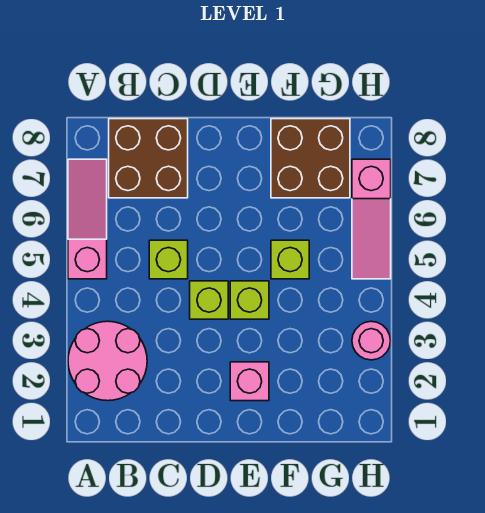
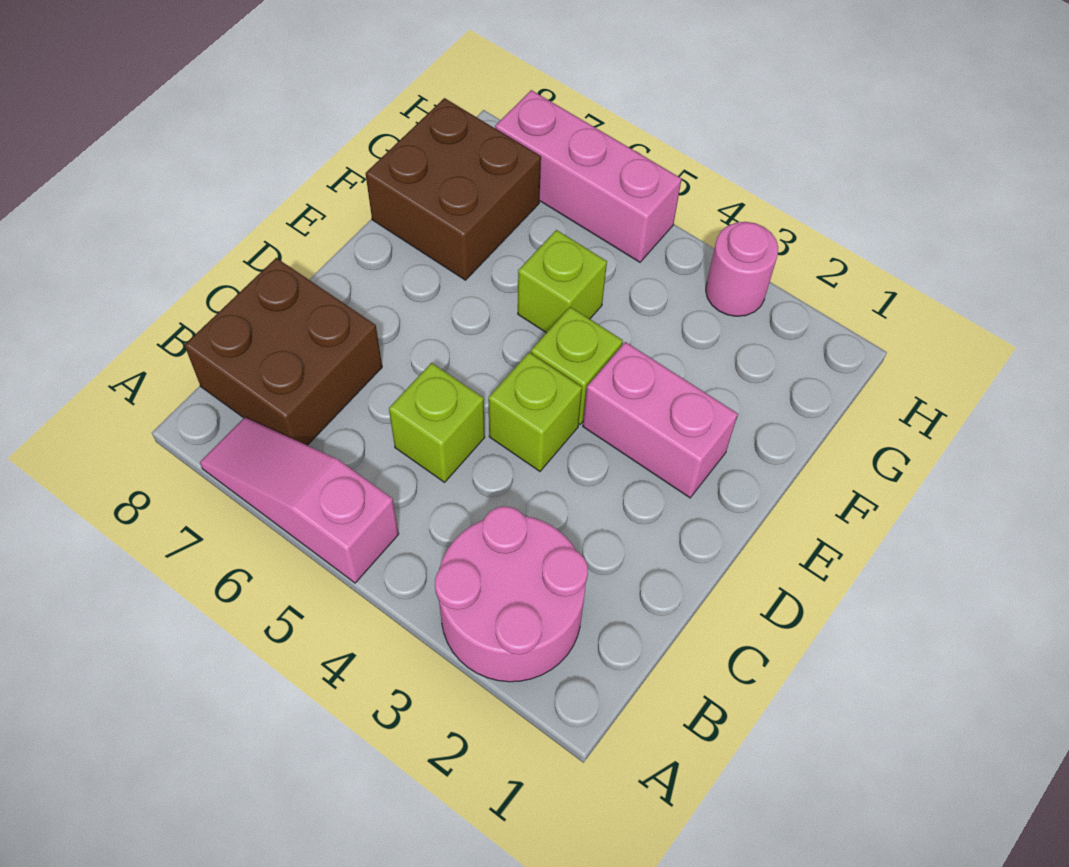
pink 1x1 brick [230,362,269,401] -> pink 1x2 brick [583,342,738,498]
pink 1x3 slope [352,159,391,279] -> pink 1x3 brick [495,90,682,262]

